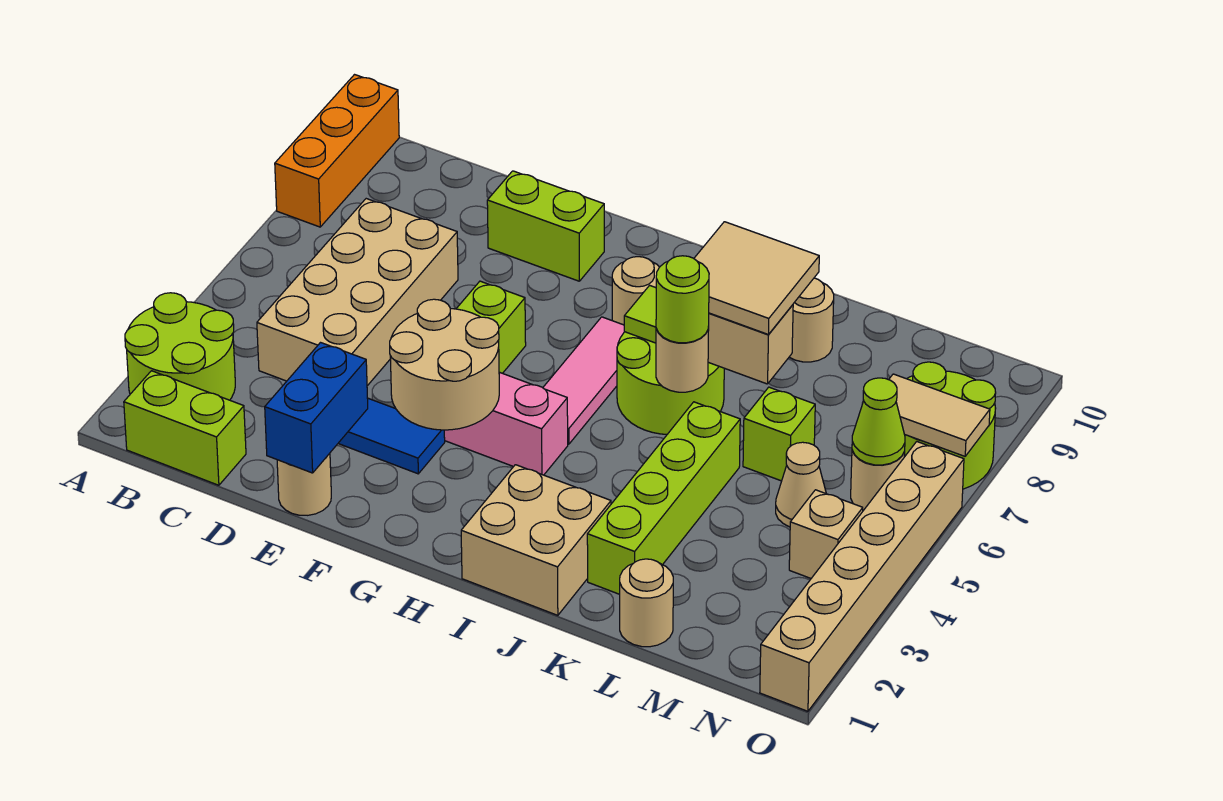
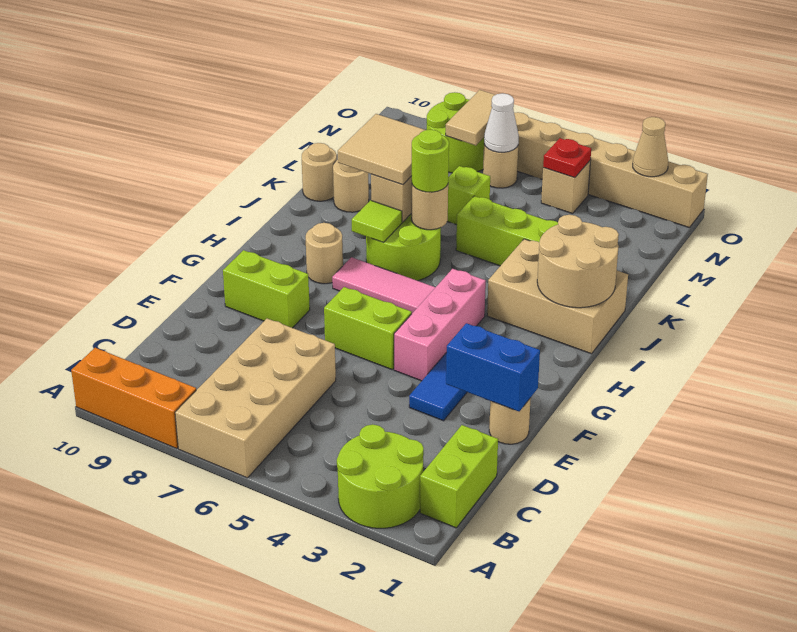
tan 2x4 brick [257,199,458,386] -> tan 2x4 brick turned to [175,319,336,478]
lime 1x2 brick [487,171,604,281] -> lime 1x2 brick turned to [223,250,310,328]
tan 2x2 round brick [390,299,499,430] -> tan 2x2 round brick moved to [537,215,619,308]
tan 2x2 brick [461,465,611,615] -> tan 2x3 brick [487,239,628,354]
tan 1x1 round brick [620,559,673,647] -> tan 1x1 round brick moved to [302,143,337,201]
tan 1x1 cone [776,442,826,527] -> tan 1x1 cone moved to [633,117,668,177]
none -> red 1x1 plate [543,138,591,178]
lime 1x1 cone [852,378,905,465] -> white 1x1 cone [484,93,519,152]

